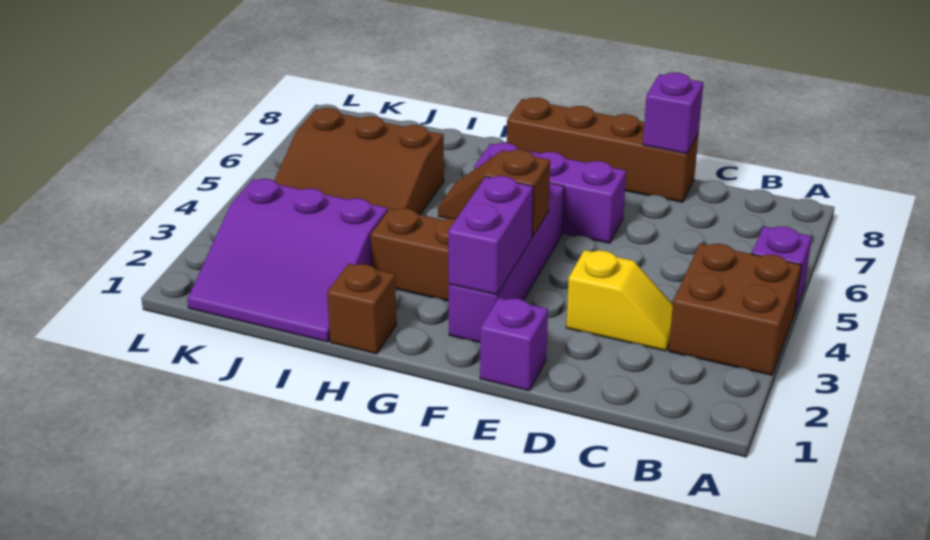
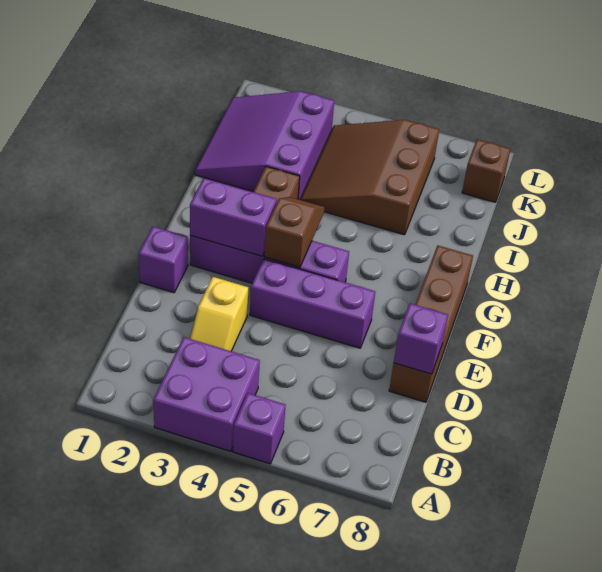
brown 2x2 brick [669,243,801,375] -> purple 2x2 brick [153,337,260,451]
purple 1x3 brick [474,143,626,243] -> purple 1x3 brick turned to [250,259,375,348]
brown 1x1 brick [327,264,397,354] -> brown 1x1 brick moved to [462,140,510,202]

